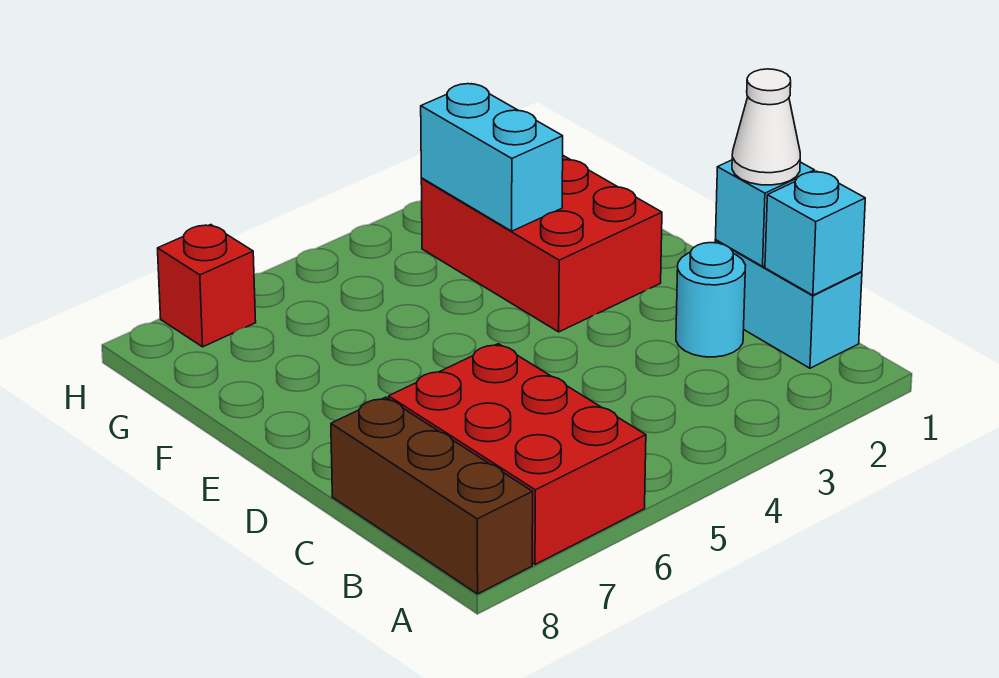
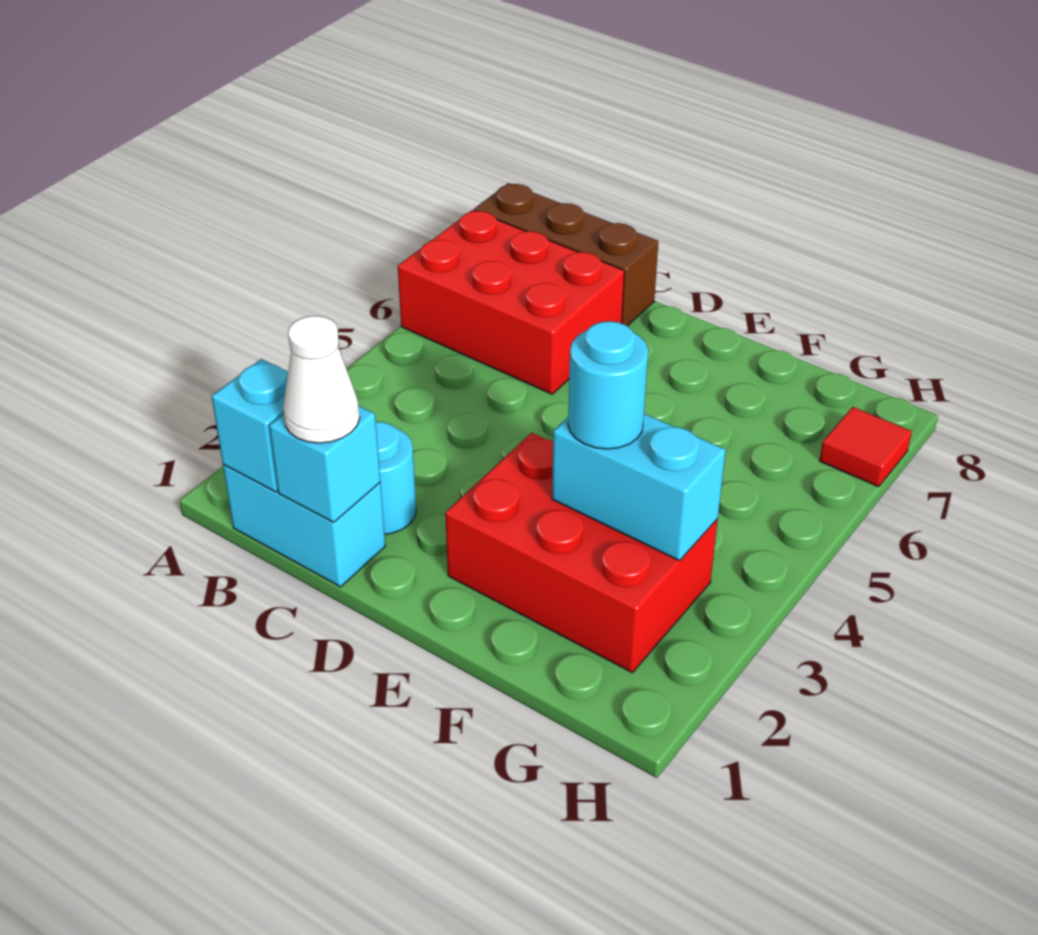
none -> cyan 1x1 round brick [568,321,648,449]
red 1x1 brick [158,225,256,347] -> red 1x1 tile [820,407,912,487]

